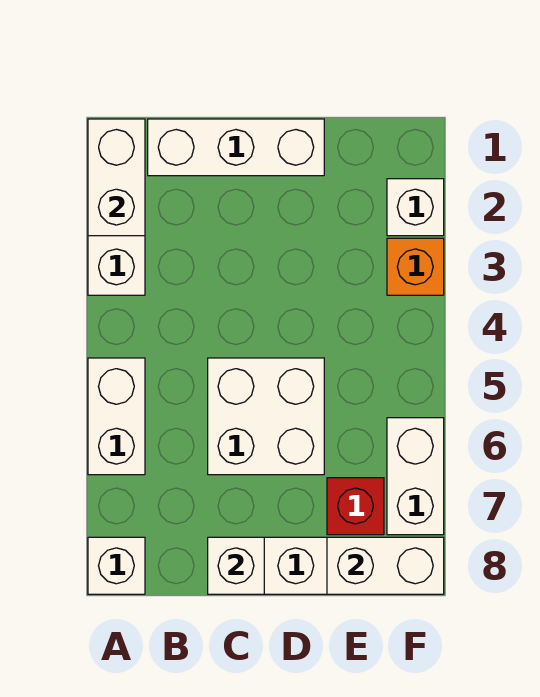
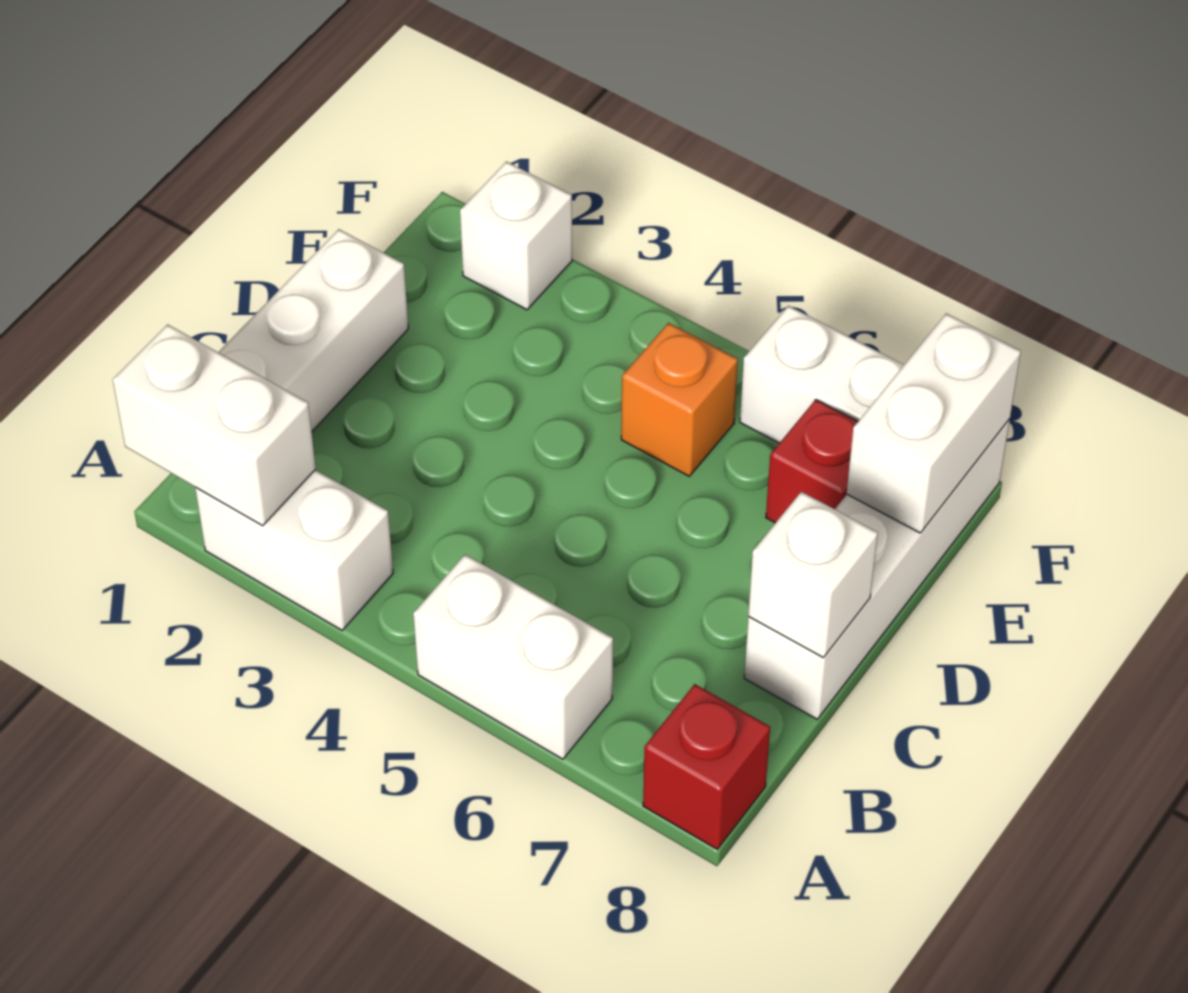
white 1x1 brick [88,537,145,594] -> red 1x1 brick [643,684,770,849]
white 2x2 brick [208,358,324,475] -> none
orange 1x1 brick [387,238,444,295] -> orange 1x1 brick moved to [621,323,738,476]

